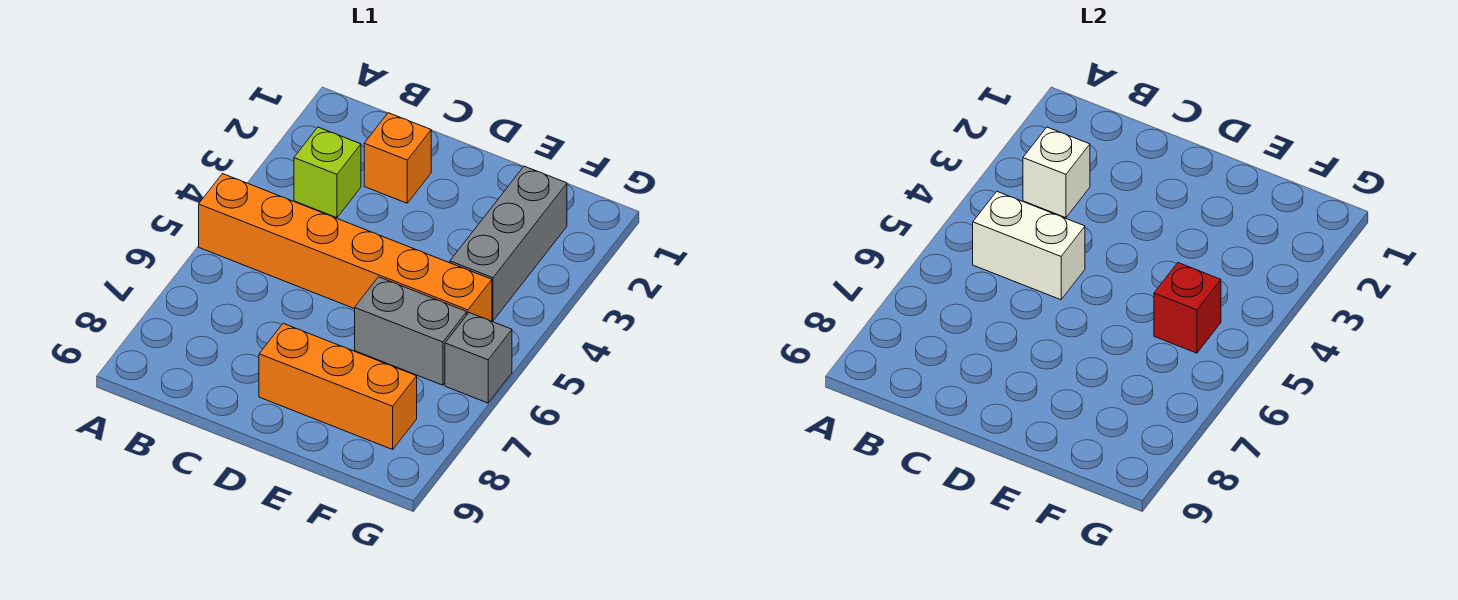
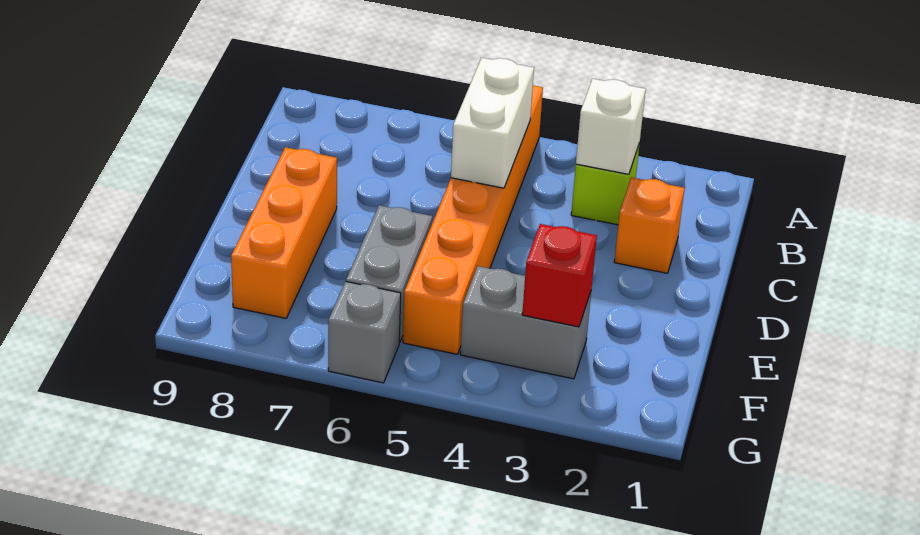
grey 1x3 brick [450,166,567,321] -> grey 1x2 brick [460,266,591,379]
red 1x1 brick [1154,263,1221,353] -> red 1x1 brick moved to [522,224,597,327]

